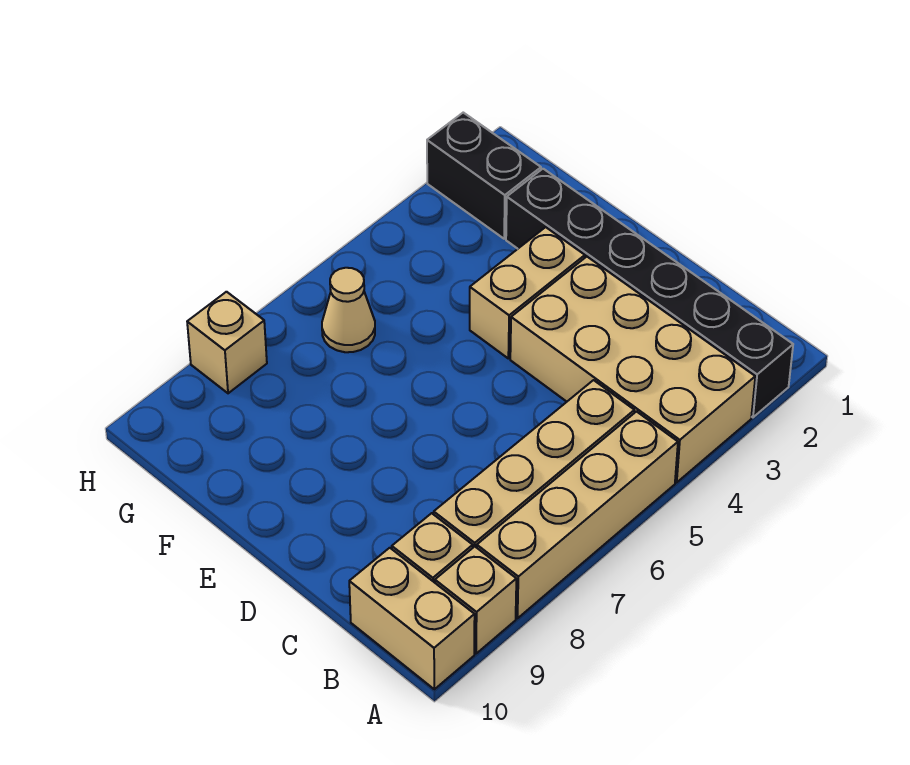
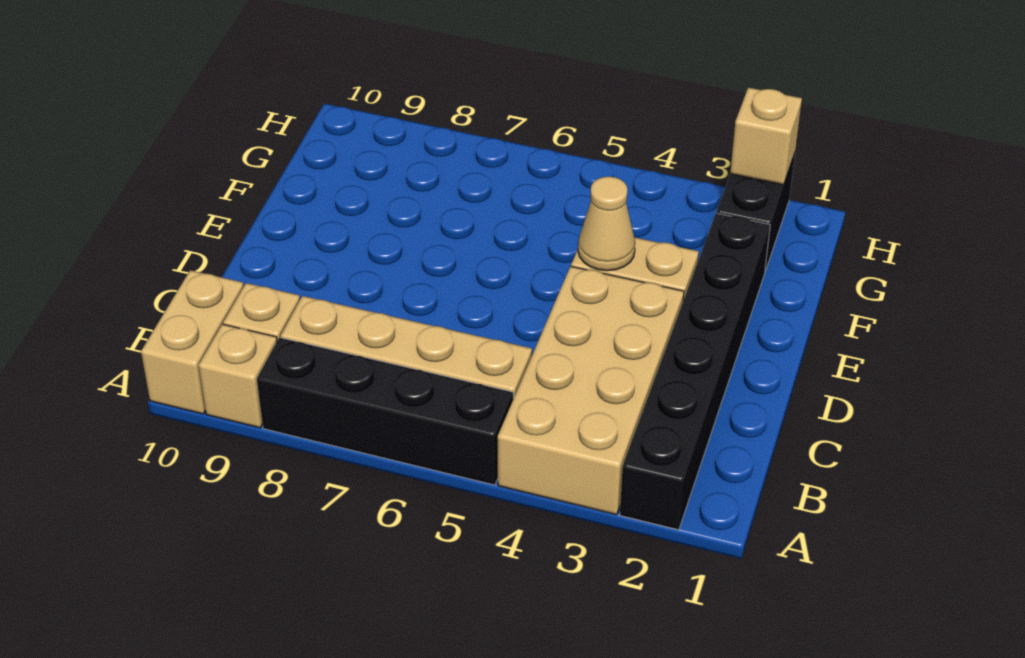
tan 1x4 brick [477,412,678,618] -> black 1x4 brick [257,338,513,485]
tan 1x1 cone [322,268,375,352] -> tan 1x1 cone moved to [578,177,635,271]
tan 1x1 brick [187,292,267,393] -> tan 1x1 brick moved to [730,88,802,185]

